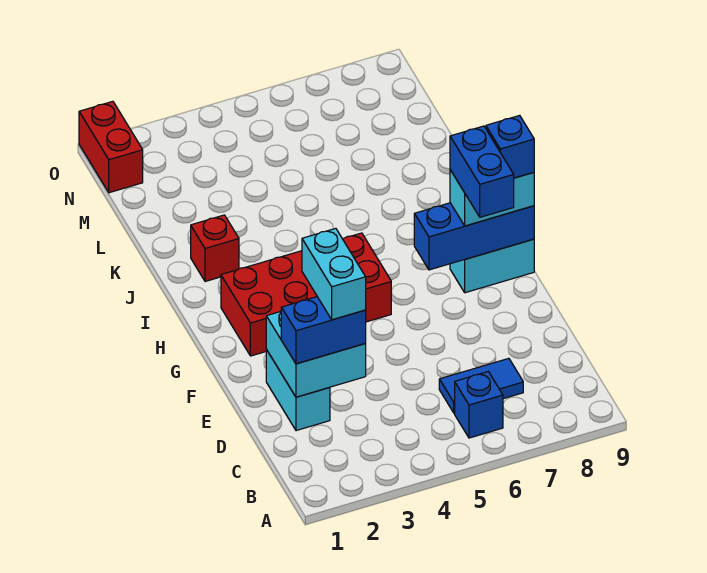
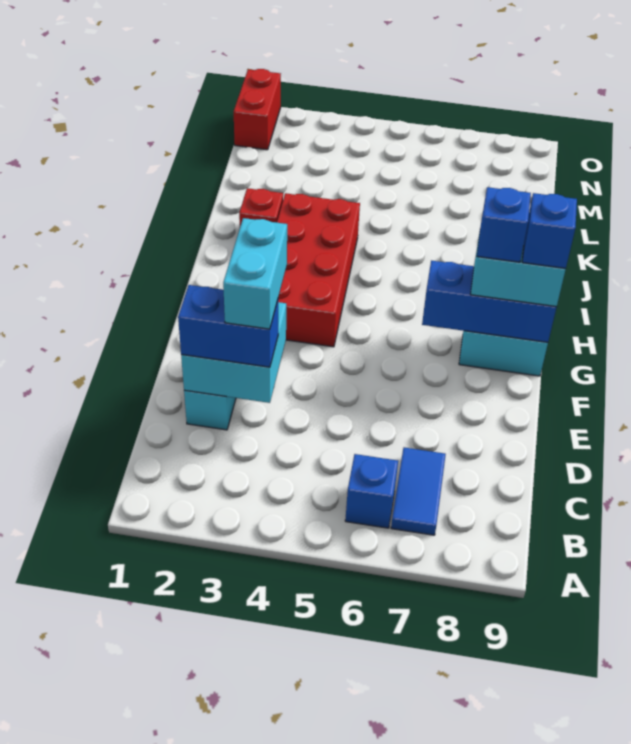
blue 1x2 tile [439,358,523,413] -> blue 1x2 tile turned to [391,447,446,535]
blue 1x2 brick [450,126,514,217] -> blue 1x1 brick [477,187,531,262]
red 2x4 brick [221,233,391,356] -> red 2x4 brick turned to [277,193,360,347]

